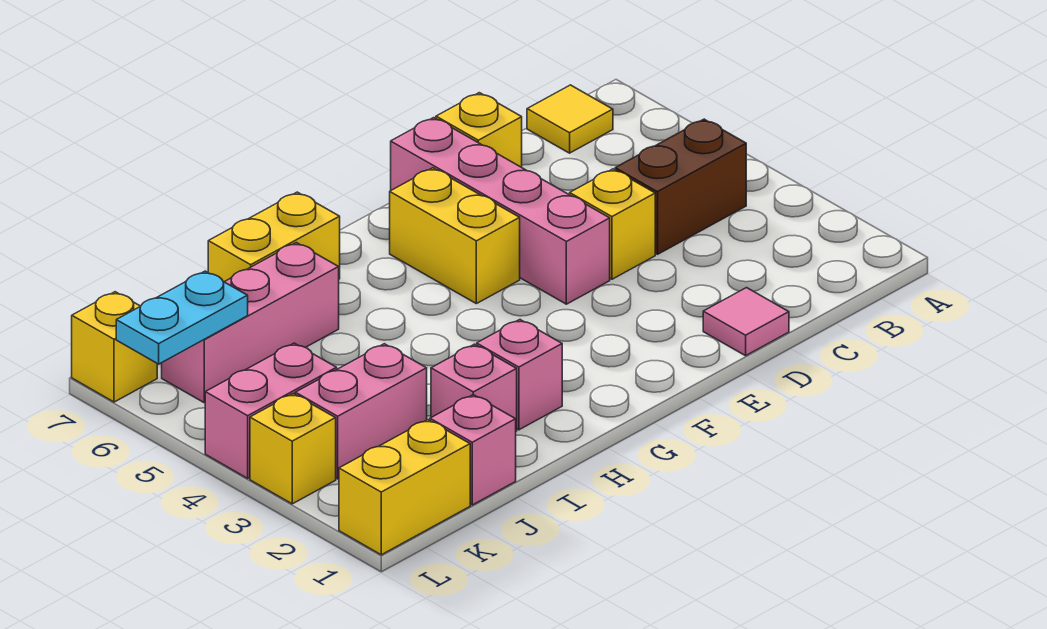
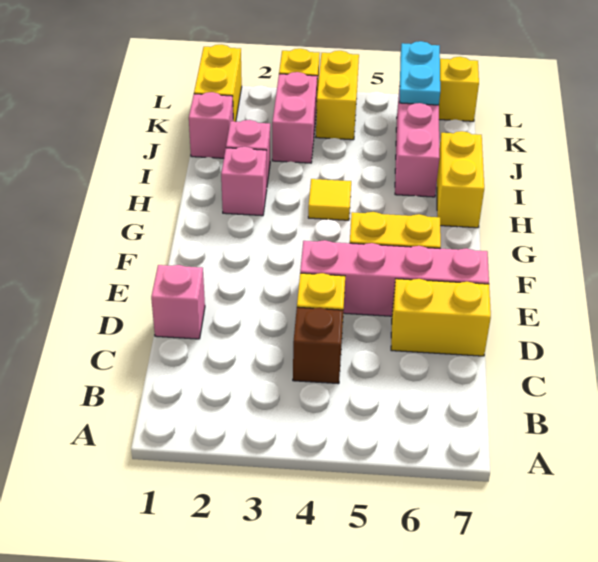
brown 1x2 brick [615,119,746,254] -> brown 1x1 brick [293,307,343,384]
yellow 1x1 tile [527,85,613,153] -> yellow 1x1 tile moved to [308,179,351,220]
pink 1x1 tile [703,288,789,356] -> pink 1x1 brick [151,265,205,339]
yellow 1x1 brick [436,93,522,167] -> yellow 1x2 brick [391,279,491,356]
pink 1x2 brick [205,343,337,478] -> yellow 1x2 brick [316,51,359,140]

